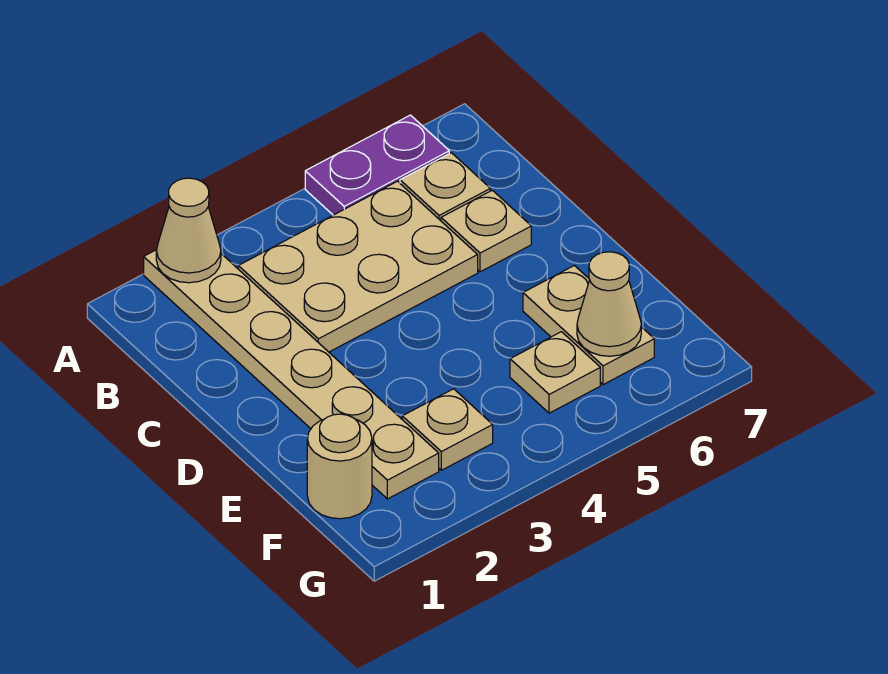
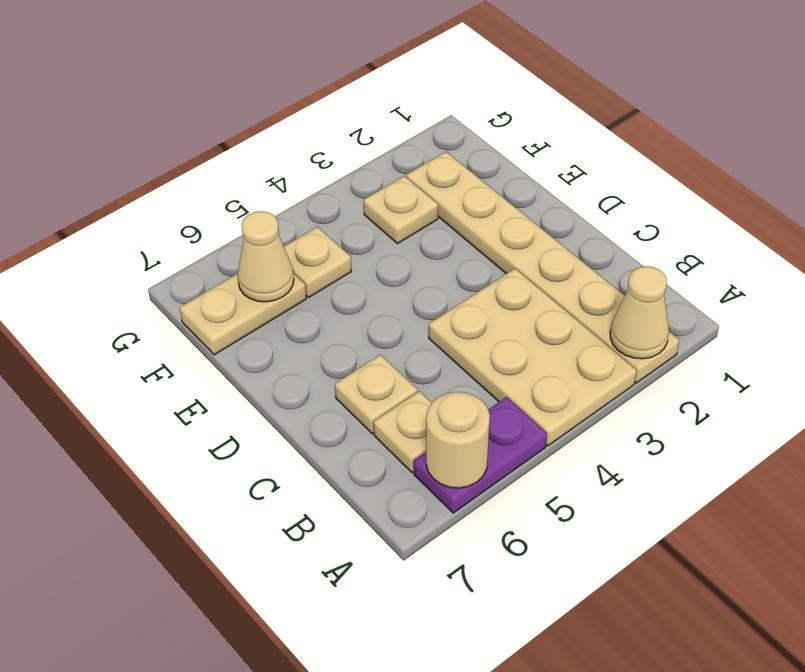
tan 2x3 plate [238,181,478,352] -> tan 2x3 plate turned to [429,269,637,446]
tan 1x2 plate [523,265,654,385] -> tan 1x2 plate turned to [180,273,306,355]
tan 1x1 round brick [307,414,372,519] -> tan 1x1 round brick moved to [426,392,490,488]

